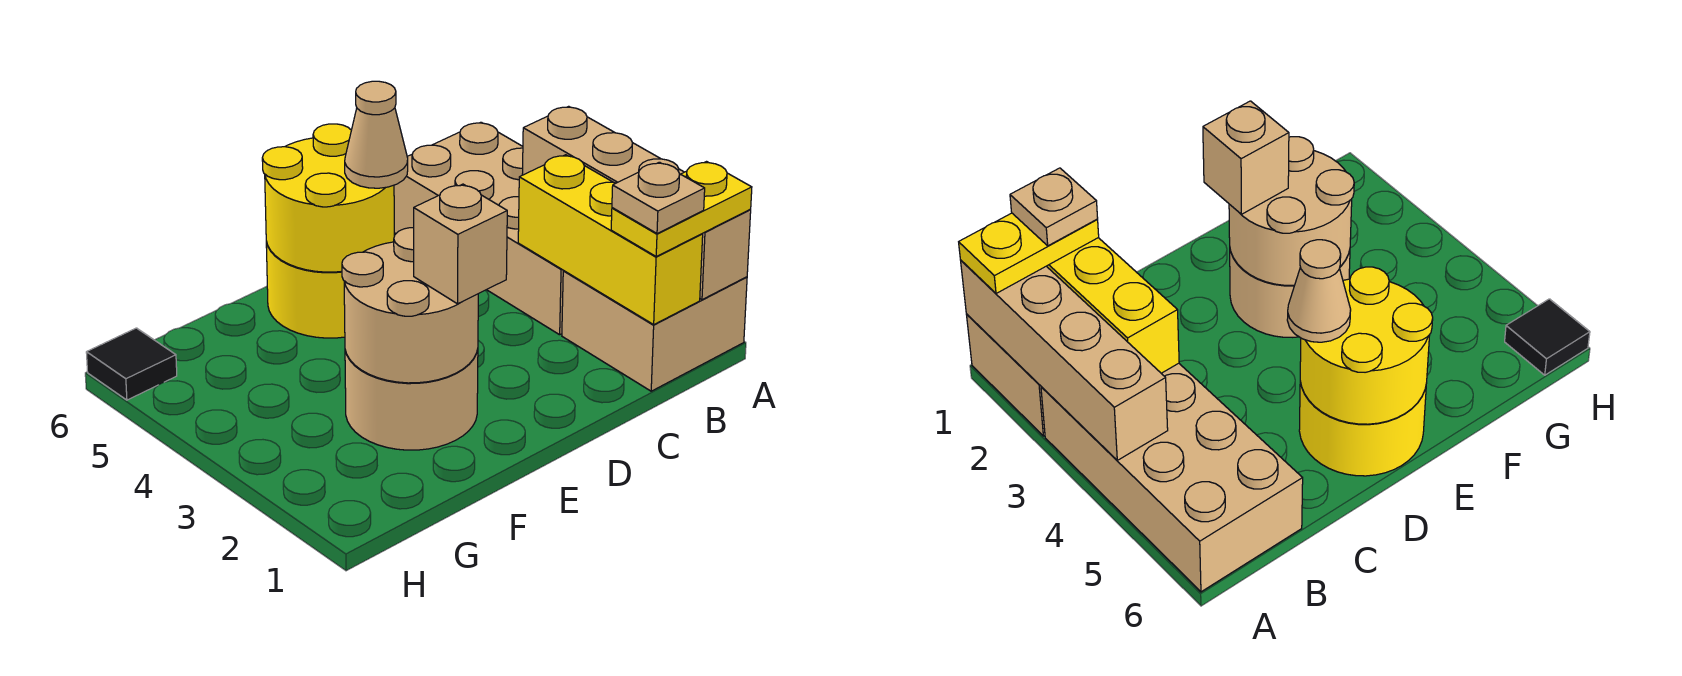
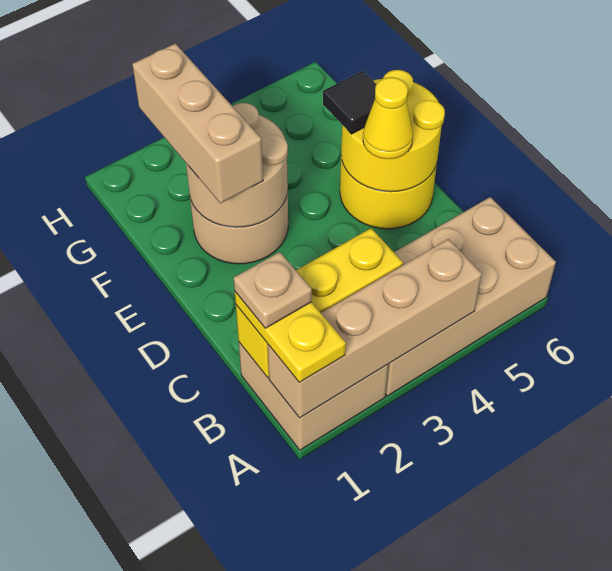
tan 1x1 cone [345,81,408,188] -> yellow 1x1 cone [363,77,413,159]
tan 1x1 brick [414,184,507,304] -> tan 1x3 brick [132,43,263,203]
black 1x1 tile [86,328,177,400] -> black 1x1 tile moved to [323,71,377,134]

